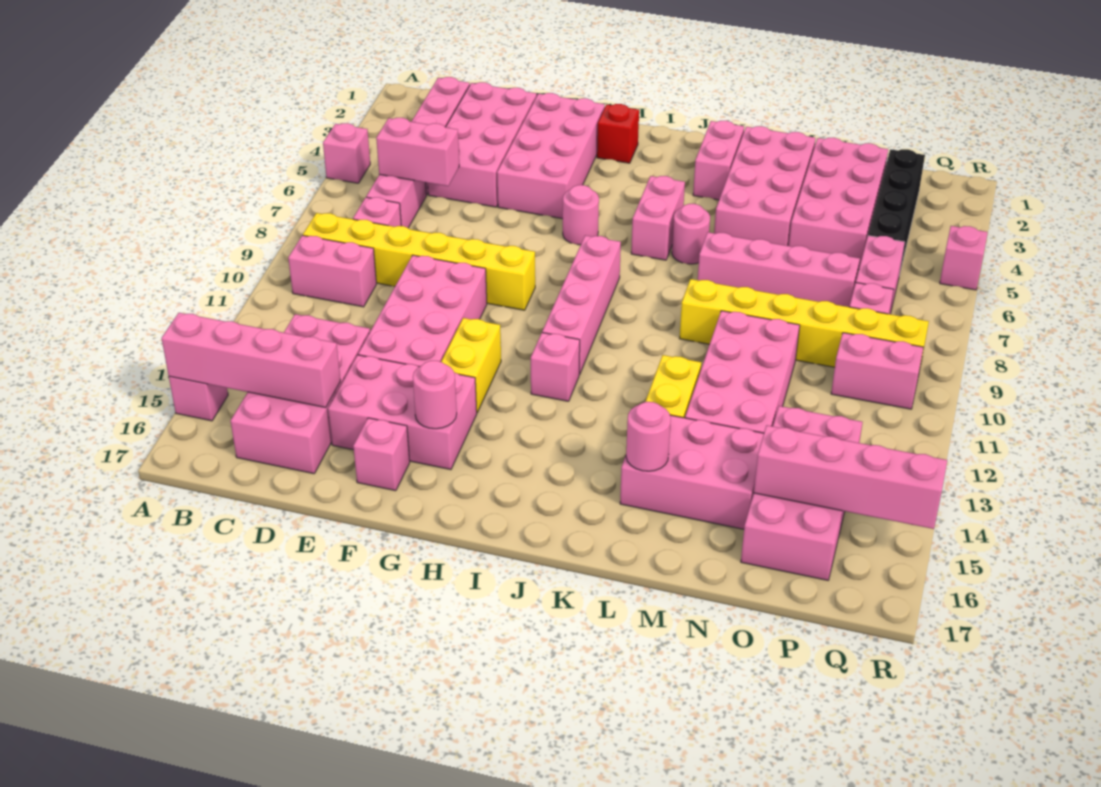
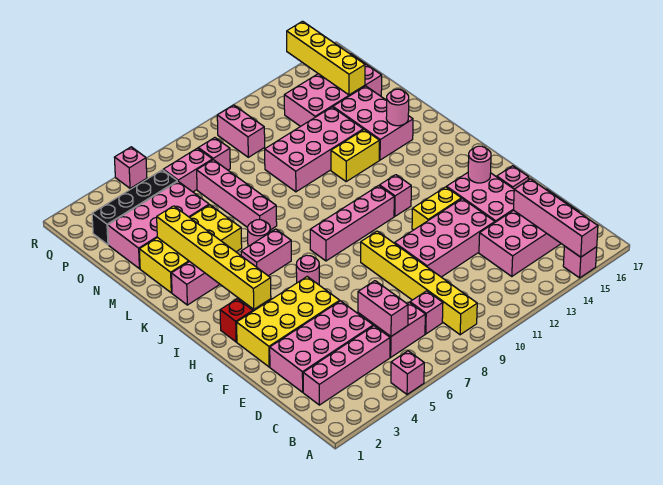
pink 1x2 brick [288,235,376,307] -> none
pink 2x4 brick [497,93,605,219] -> yellow 2x4 brick [237,277,340,367]
pink 2x4 brick [714,126,816,246] -> yellow 2x4 brick [139,205,242,293]
yellow 1x6 brick [679,279,929,371] -> yellow 1x6 brick moved to [157,206,271,309]
pink 1x4 brick [754,425,947,529] -> yellow 1x4 brick [287,21,365,95]

